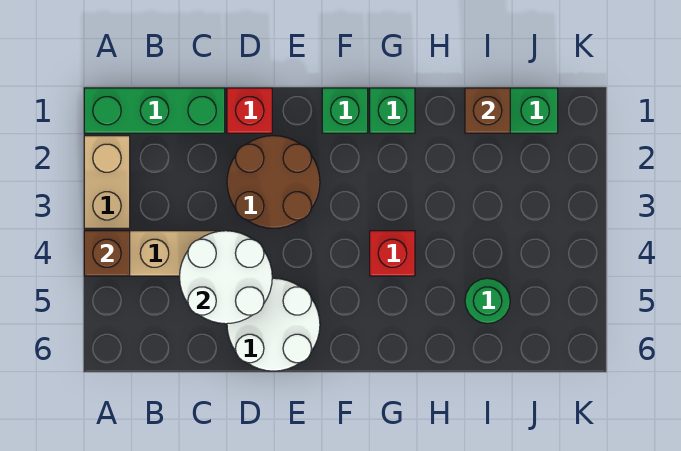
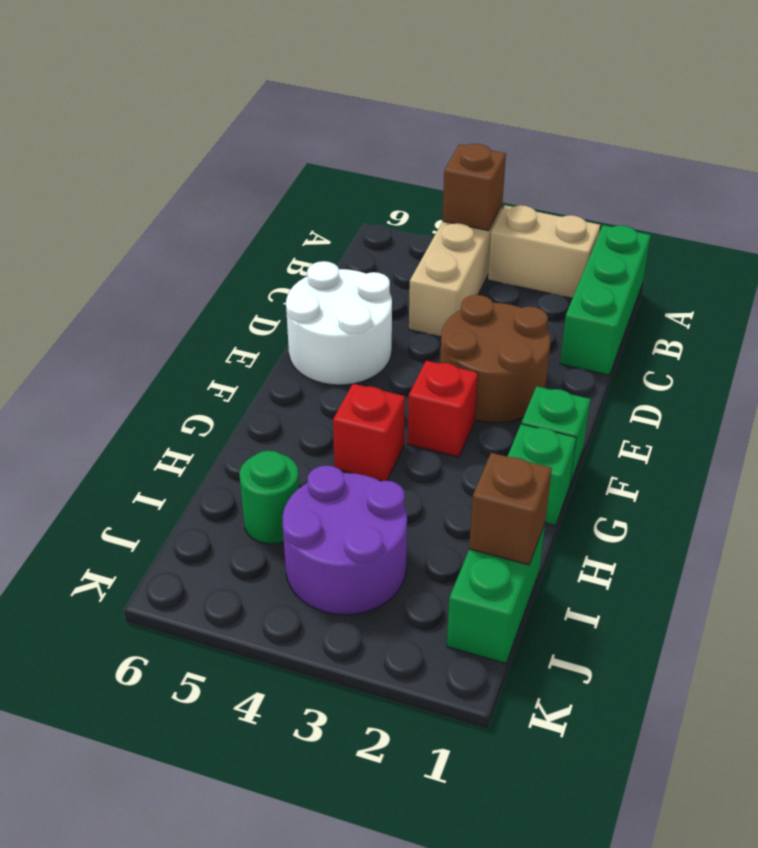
white 2x2 round brick [180,231,272,324] -> none
red 1x1 brick [227,88,272,133] -> red 1x1 brick moved to [408,361,478,457]
none -> purple 2x2 round brick [283,465,407,615]

